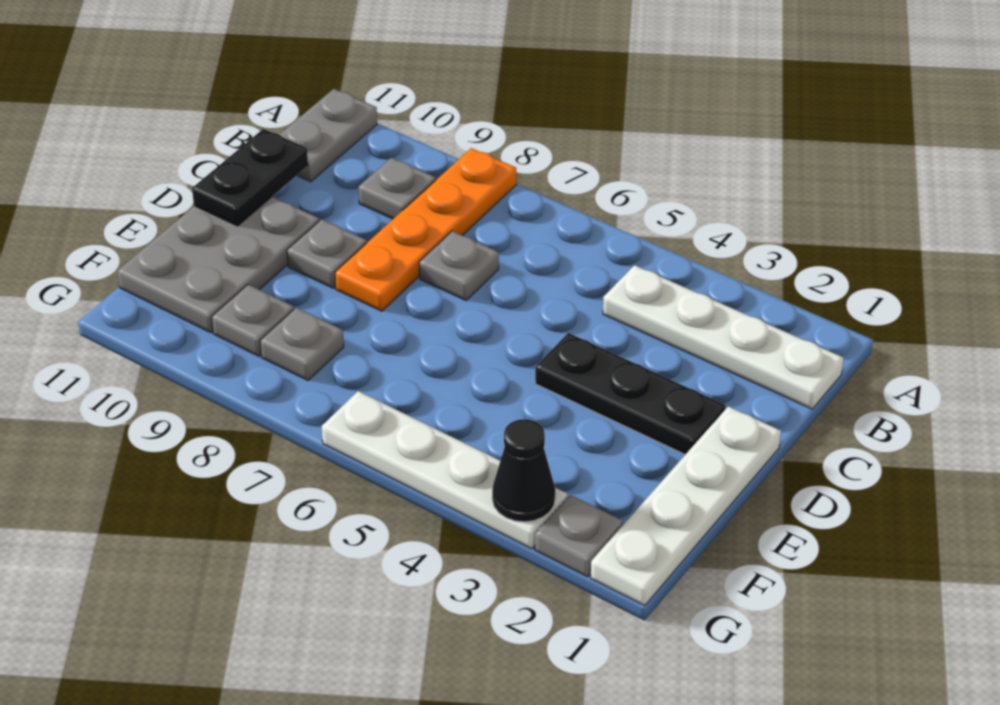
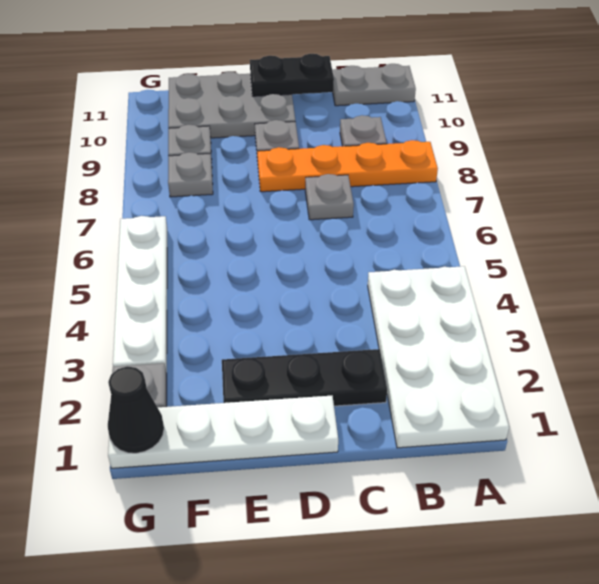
white 1x4 plate [603,265,843,409] -> white 2x4 plate [368,266,509,448]
black 1x3 plate [535,333,726,455] -> black 1x3 plate turned to [222,349,387,406]
black 1x1 cone [492,419,555,522] -> black 1x1 cone moved to [108,366,164,453]

